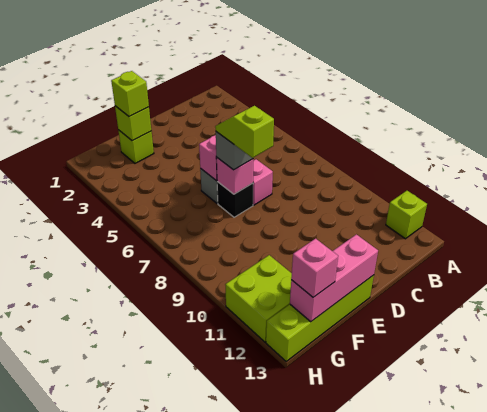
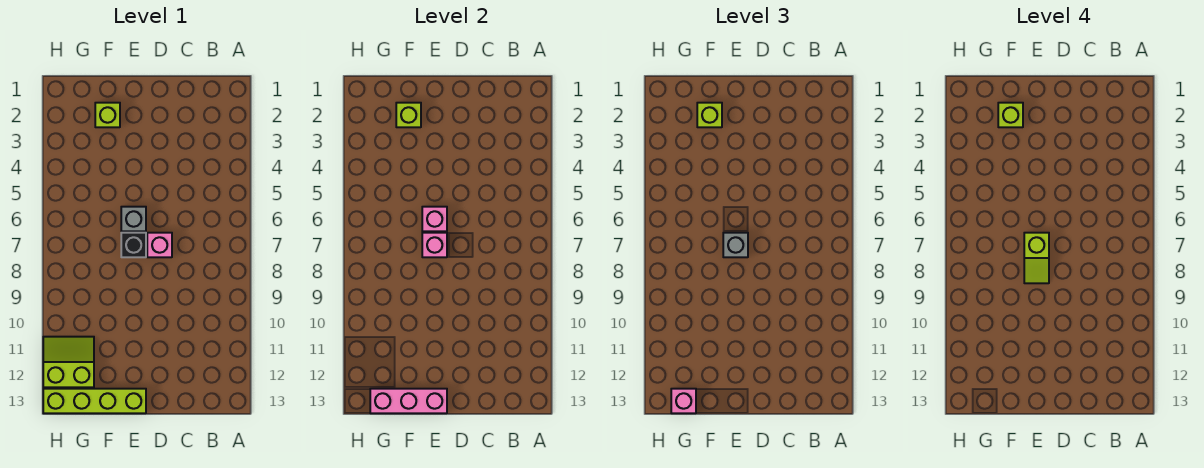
lime 1x1 brick [386,191,427,239] -> lime 1x1 brick moved to [998,103,1023,127]
lime 1x2 slope [215,106,274,158] -> lime 1x2 slope turned to [1024,233,1049,283]
lime 2x2 brick [225,255,292,342] -> lime 2x2 slope [43,337,94,387]

